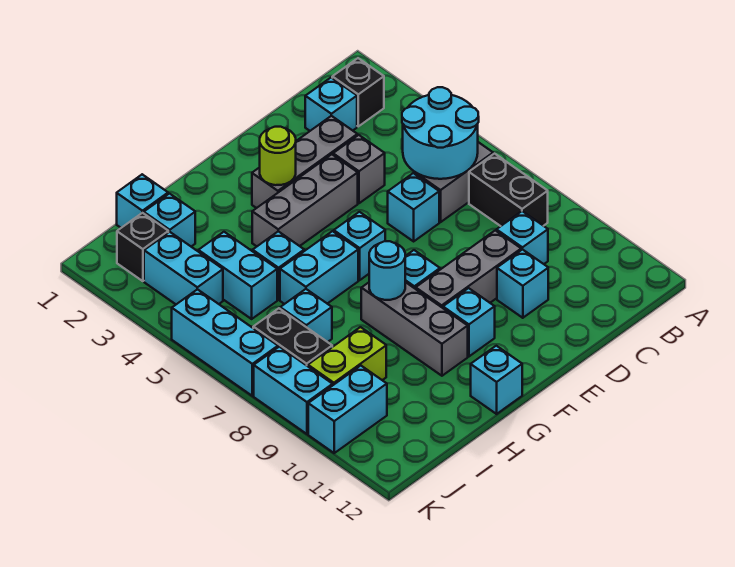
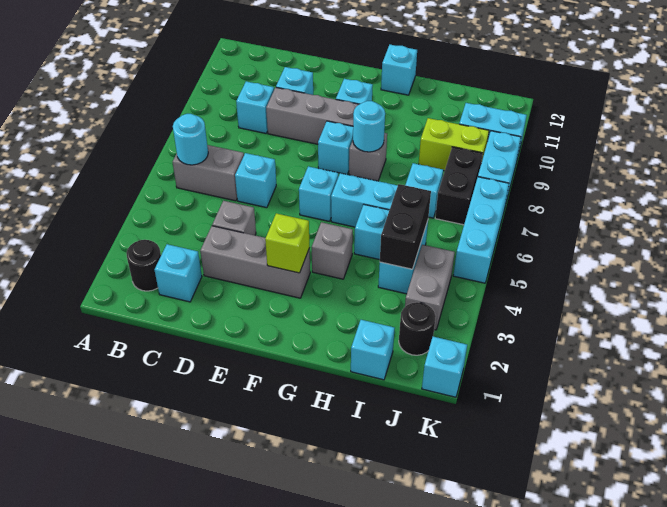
black 1x1 brick [332,58,384,126] -> black 1x1 round brick [126,240,161,291]
cyan 2x2 round brick [402,87,479,179] -> cyan 1x1 round brick [173,114,208,165]
black 1x2 brick [469,154,548,226] -> black 1x2 brick moved to [380,184,431,269]
grey 1x3 brick [252,154,358,246] -> grey 1x1 brick [312,222,353,279]
lime 1x1 round brick [260,127,296,185] -> lime 1x1 brick [265,213,310,273]
grey 1x3 brick [361,282,468,376] -> grey 1x1 brick [349,133,387,181]
cyan 1x1 brick [144,194,195,246] -> cyan 1x1 brick moved to [422,337,467,397]
black 1x1 brick [117,213,168,281] -> black 1x1 round brick [399,302,436,355]
cyan 1x2 brick [144,232,223,304] -> grey 1x2 brick [405,245,455,330]

